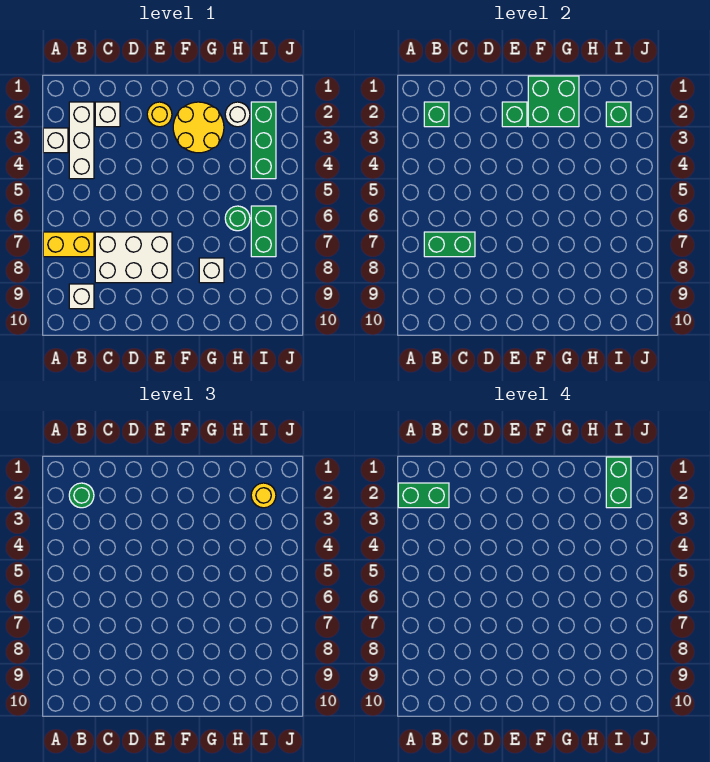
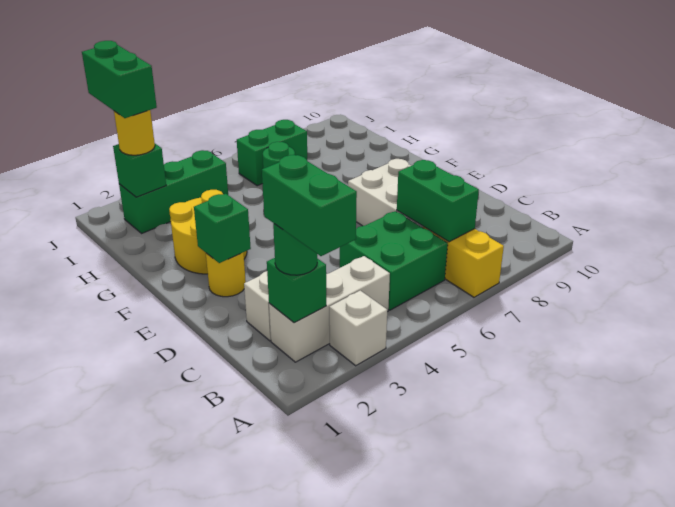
white 1x1 brick [69,284,94,309] -> none
green 2x2 brick [528,76,579,127] -> green 2x2 brick moved to [340,211,448,310]
white 1x1 brick [199,258,224,283] -> none
white 1x1 round brick [225,102,250,127] -> none
green 1x2 brick [606,457,631,508] -> green 1x2 brick turned to [82,41,157,118]

